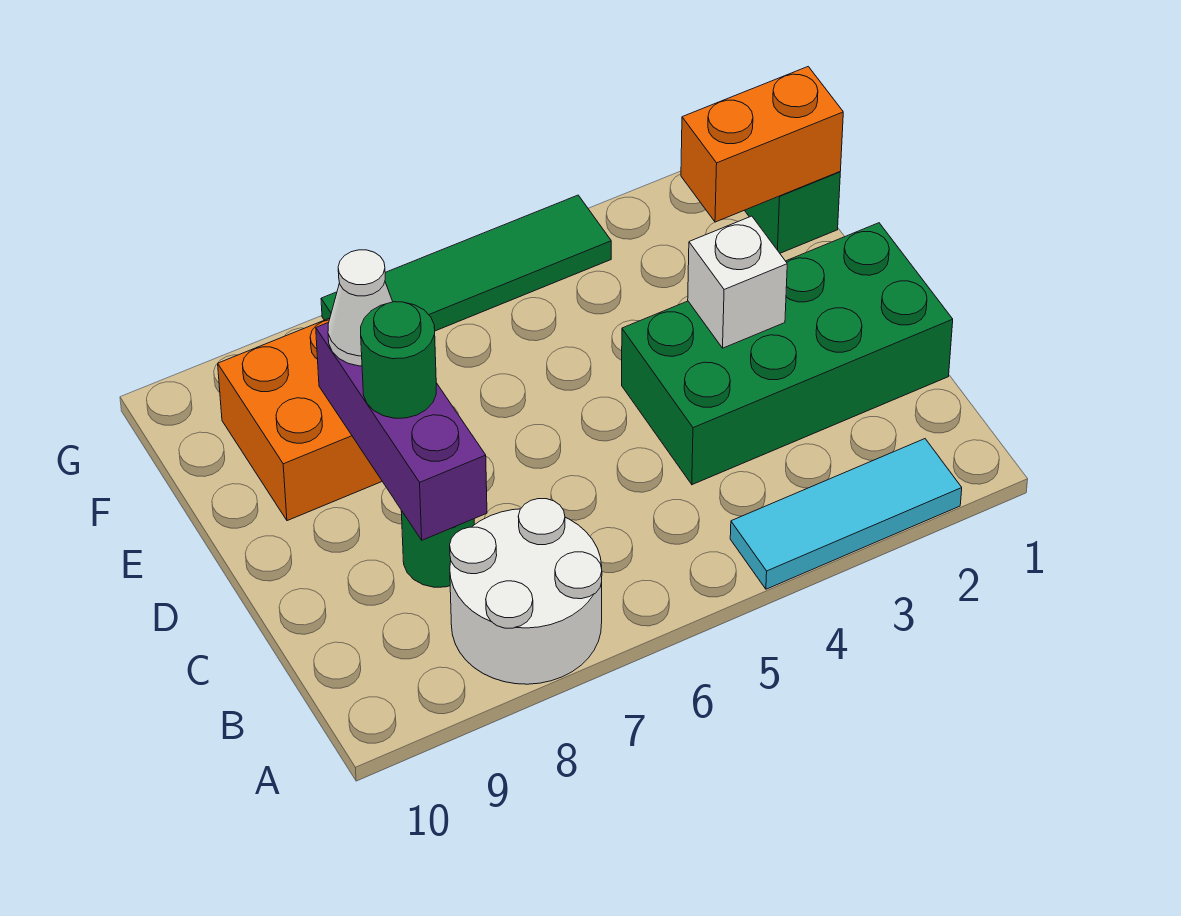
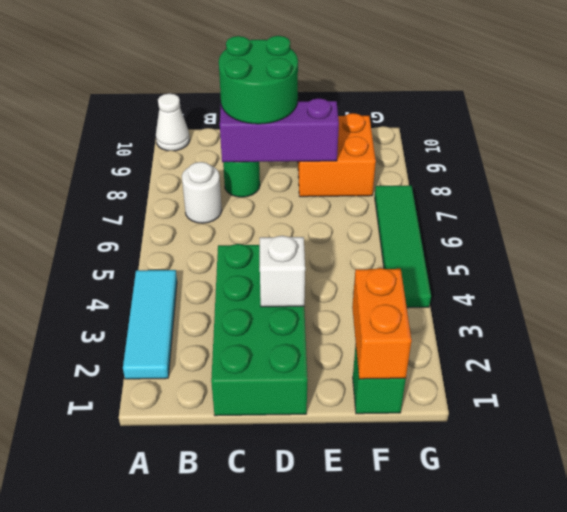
white 2x2 round brick [450,499,602,684] -> white 1x1 round brick [182,162,222,223]
green 1x1 round brick [361,302,436,418] -> green 2x2 round brick [219,36,298,124]
white 1x1 cone [328,250,393,366] -> white 1x1 cone moved to [156,93,190,151]

